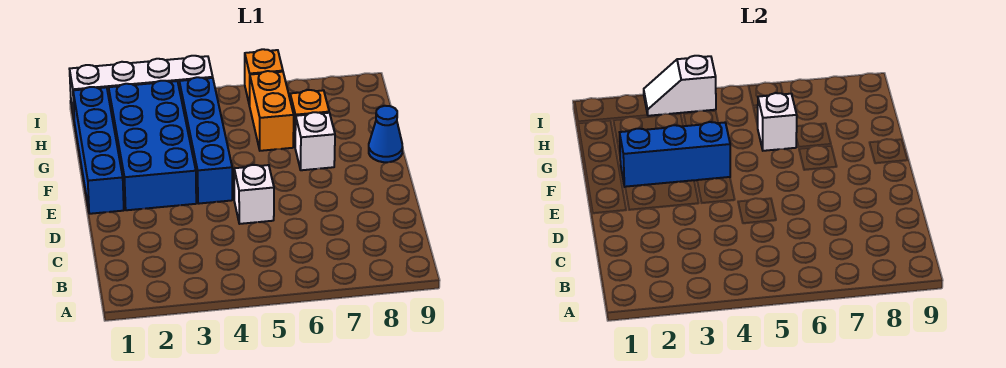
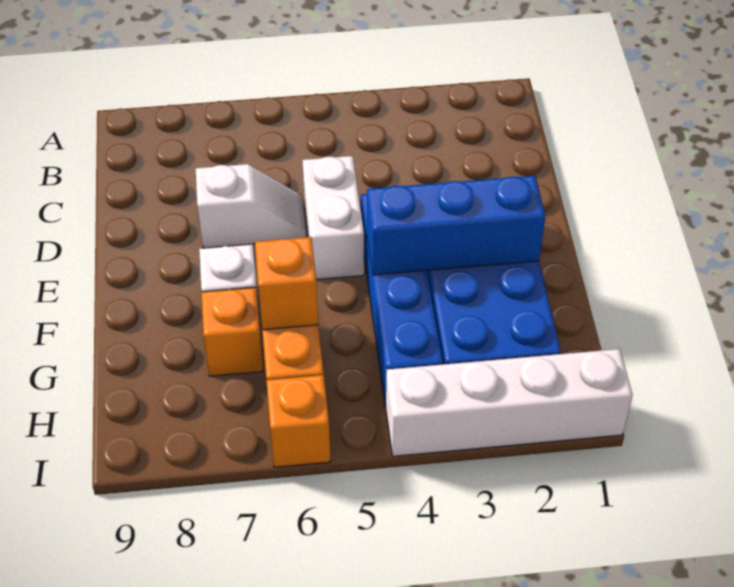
white 1x1 brick [234,165,274,224] -> white 1x2 brick [302,156,364,280]
blue 1x4 brick [73,87,124,214] -> none
blue 1x1 cone [369,106,403,162] -> none
white 1x1 brick [757,93,797,151] -> orange 1x1 brick [255,237,318,330]
white 1x2 slope [644,56,716,116] -> white 1x2 slope moved to [196,164,306,248]

